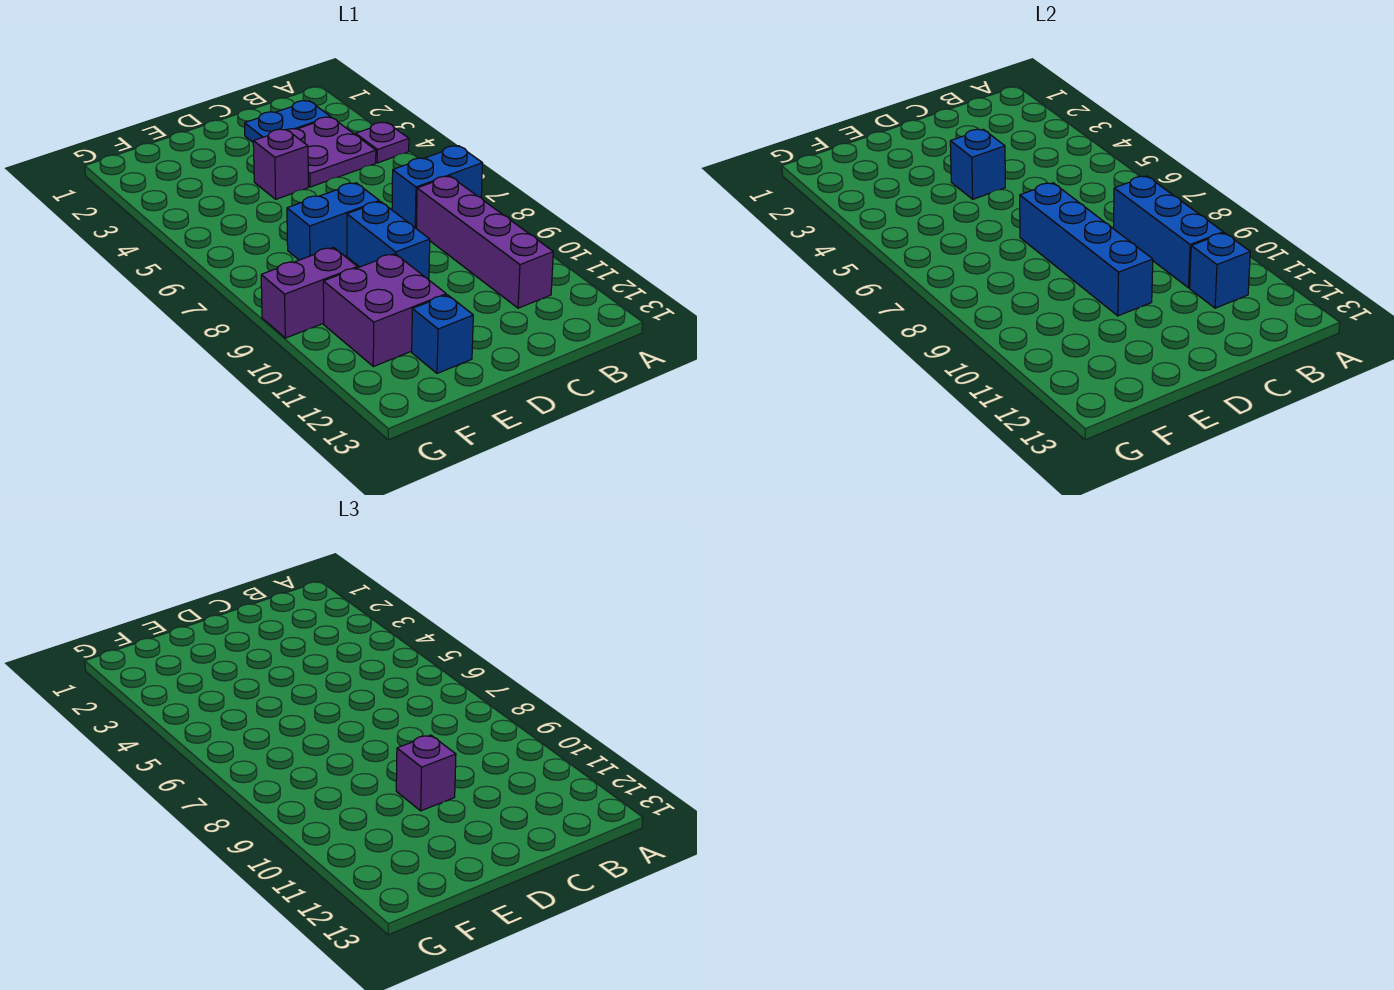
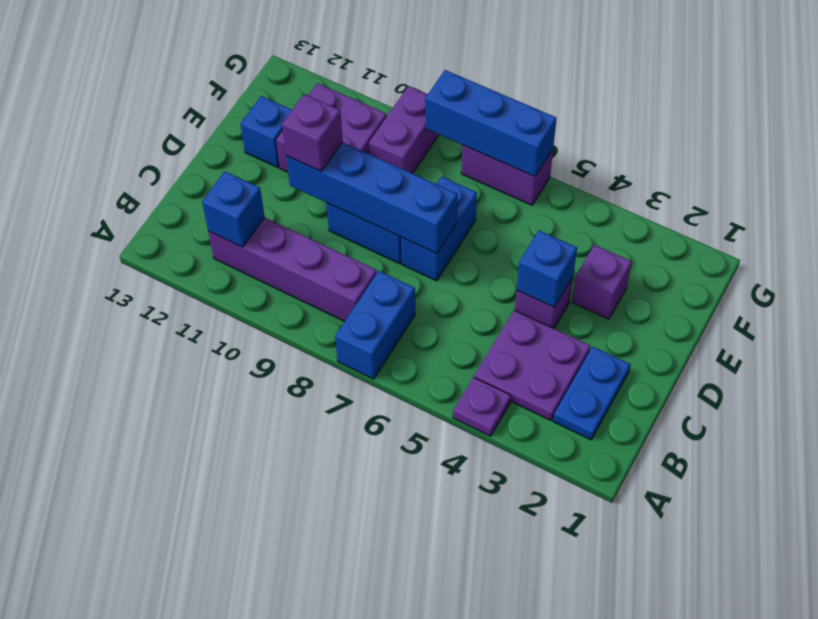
blue 1x3 brick [1113,176,1223,288] -> blue 1x3 brick moved to [425,70,557,177]
none -> purple 1x1 brick [572,245,632,319]
none -> purple 1x2 brick [461,145,553,205]

